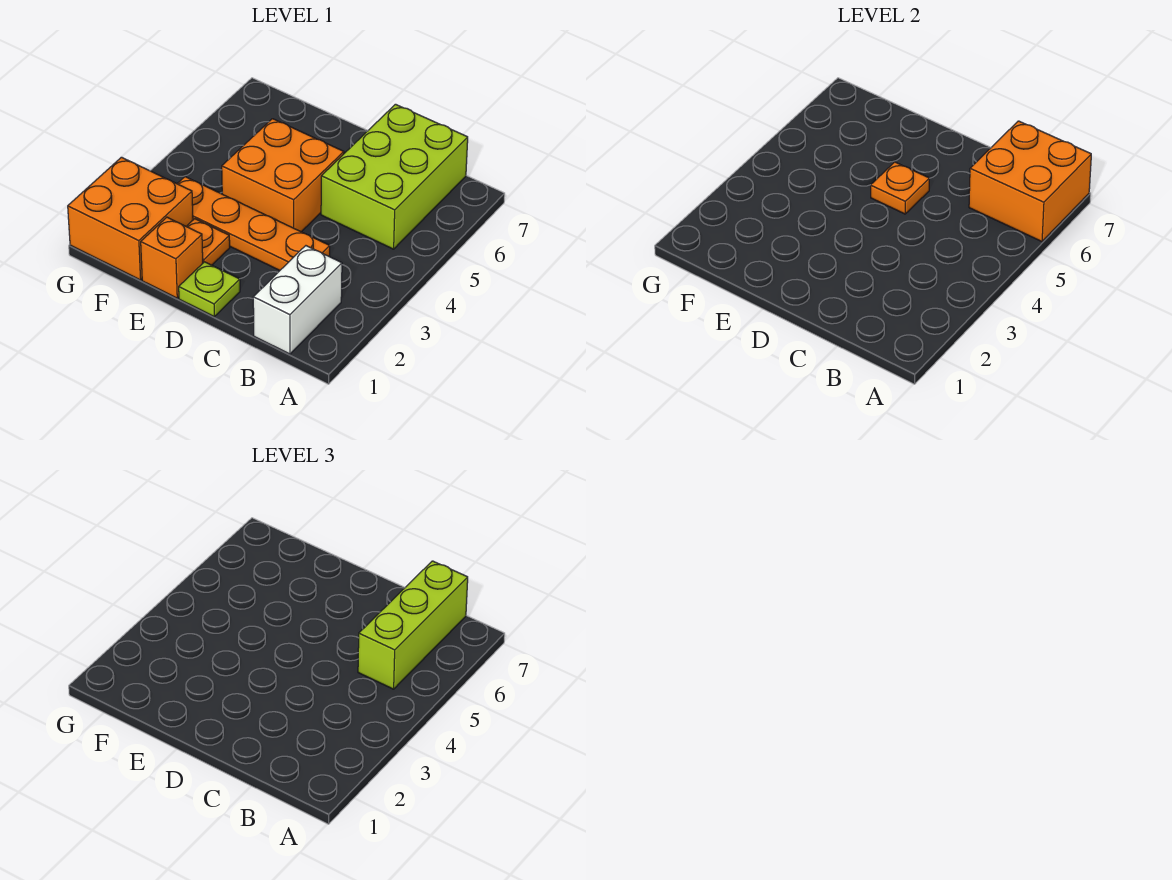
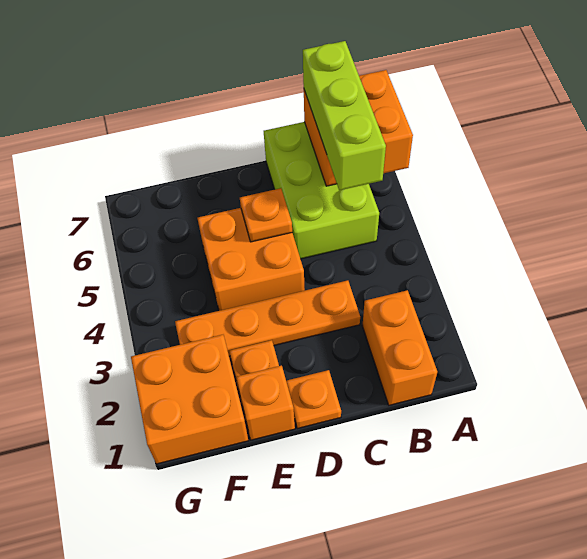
white 1x2 brick [253,246,342,354] -> orange 1x2 brick [362,290,437,405]
lime 1x1 plate [179,262,240,316] -> orange 1x1 plate [286,370,341,428]

